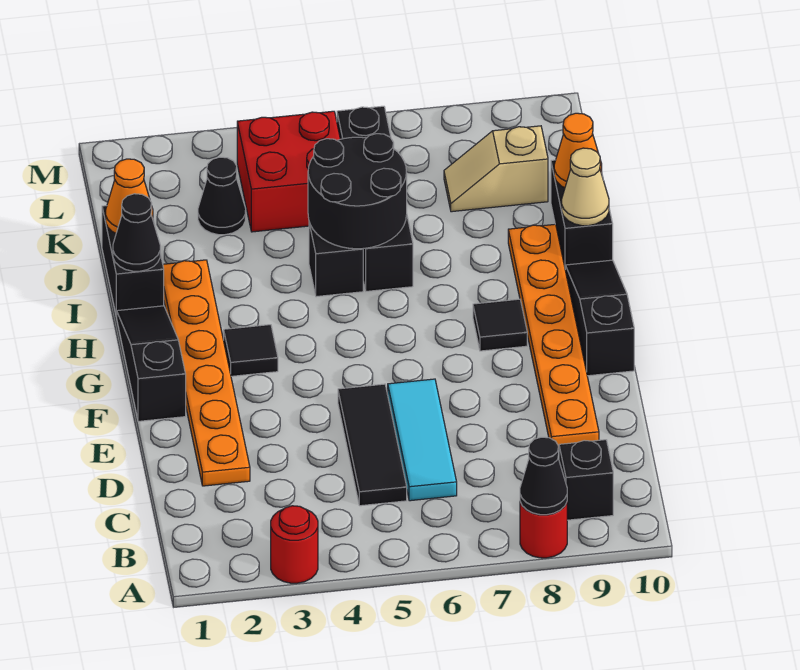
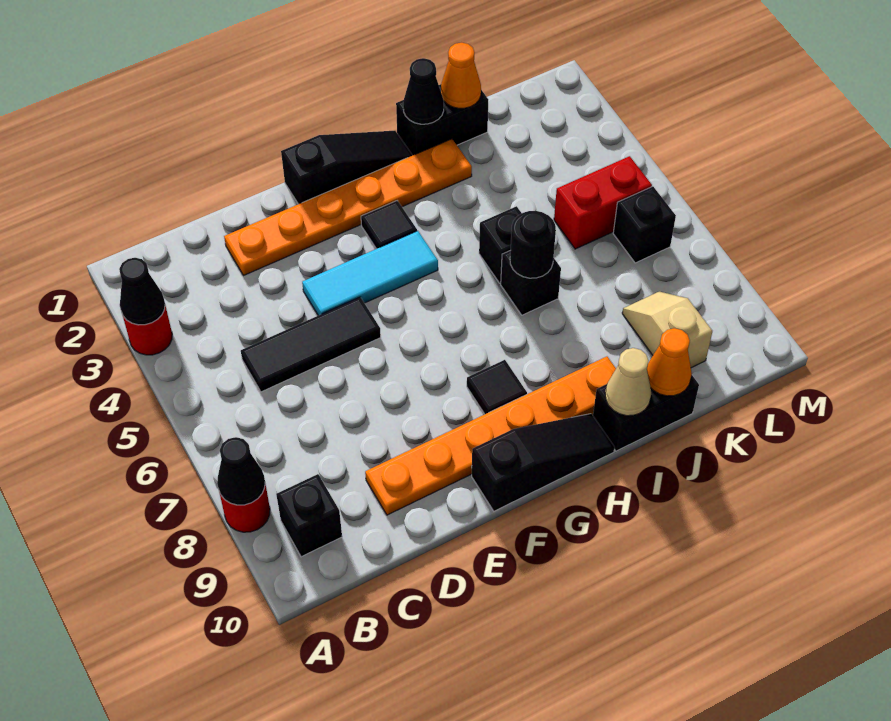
cyan 1x3 tile [388,379,457,501] -> cyan 1x3 tile moved to [302,231,438,316]
black 2x2 round brick [308,134,407,249] -> black 1x1 round brick [510,211,556,278]
black 1x1 cone [198,157,246,235] -> black 1x1 cone moved to [119,258,165,325]
red 2x2 brick [237,111,340,232] -> red 1x2 brick [554,156,652,249]

